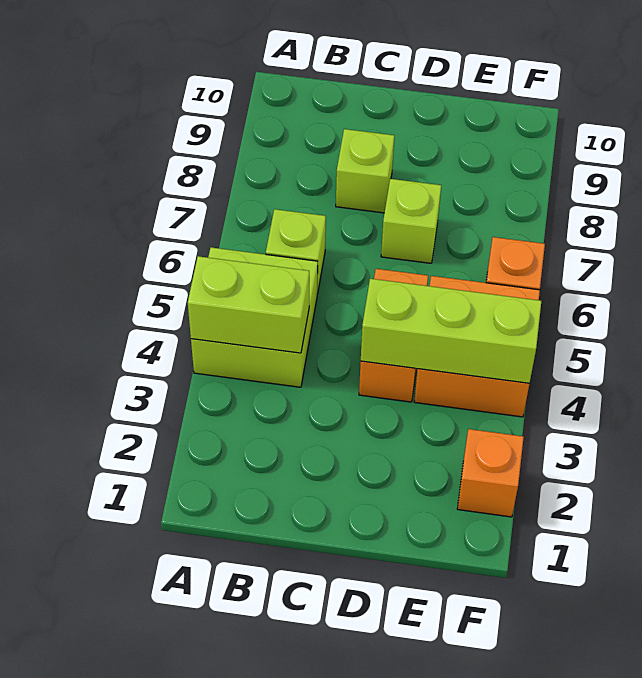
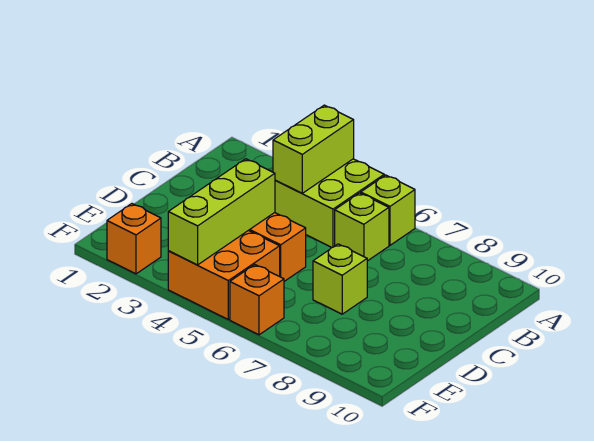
lime 1x1 brick [336,129,394,213] -> lime 1x1 brick moved to [361,175,415,245]

